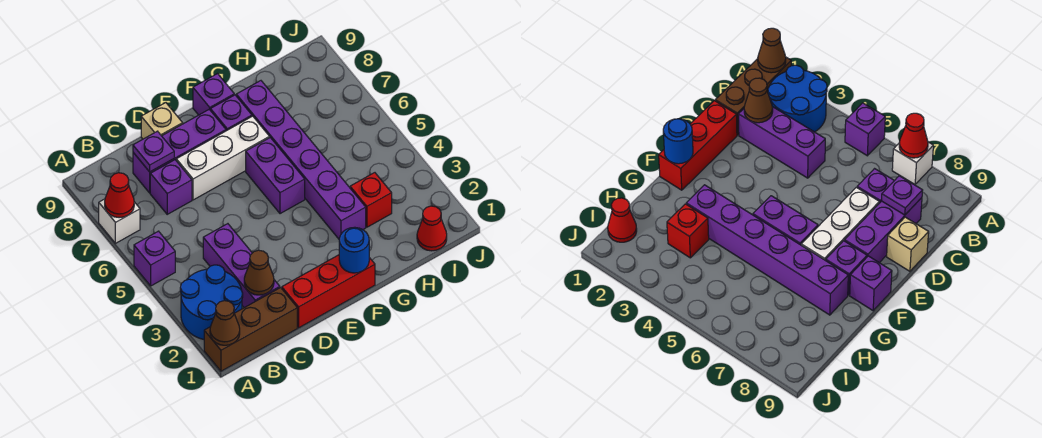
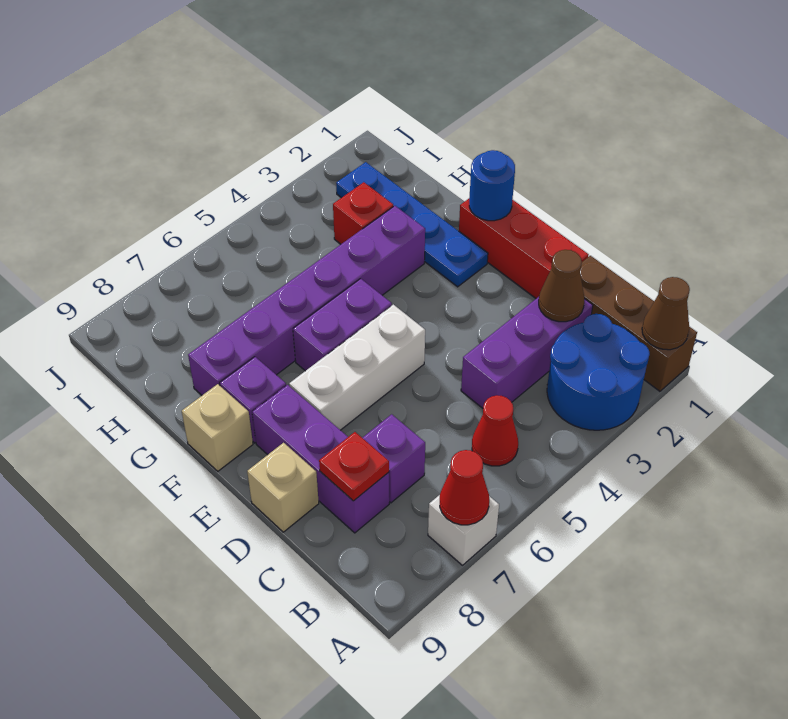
purple 1x1 brick [134,231,175,286] -> none
purple 1x1 plate [133,131,174,172] -> red 1x1 plate [319,432,389,501]
white 1x3 brick [176,116,269,200] -> white 1x3 brick turned to [289,305,425,430]
none -> blue 1x4 plate [336,162,488,287]
purple 1x1 brick [193,74,234,115] -> tan 1x1 brick [182,384,253,471]
red 1x1 cone [417,206,447,251] -> red 1x1 cone moved to [472,395,518,466]

